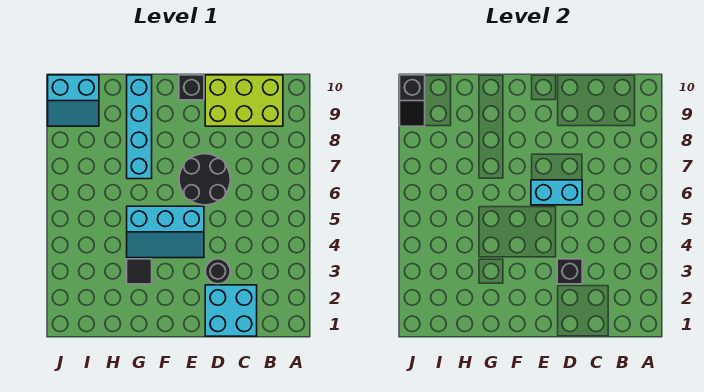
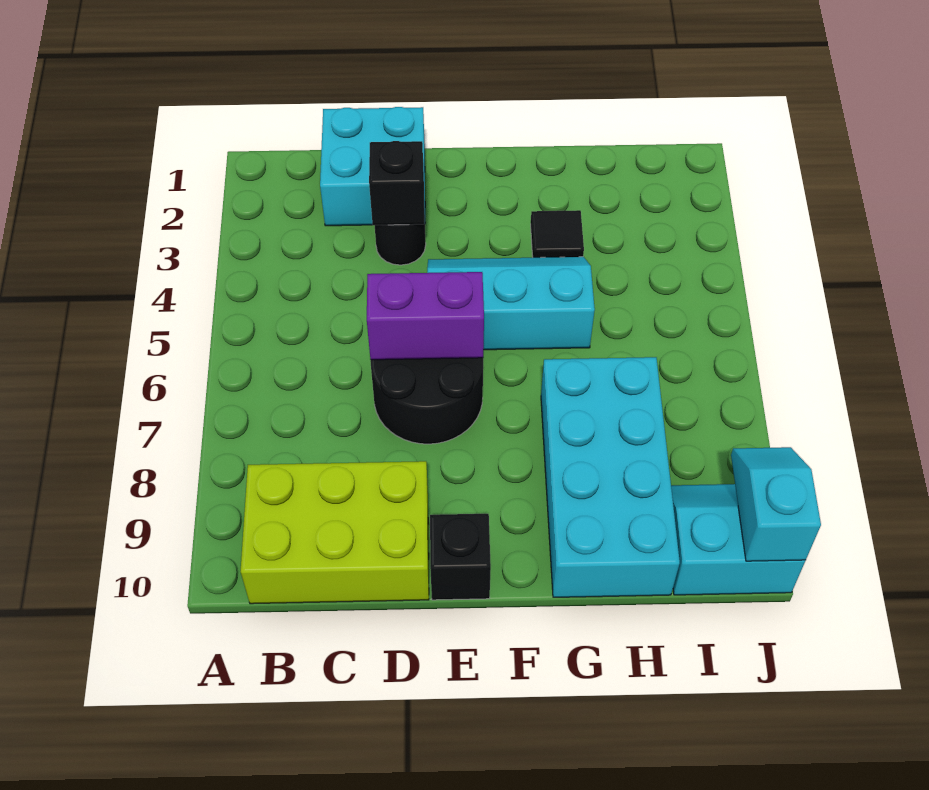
cyan 1x2 brick [531,180,582,205] -> purple 1x2 brick [367,272,484,360]
cyan 1x4 brick [127,75,152,179] -> cyan 2x4 brick [541,357,680,597]
black 1x2 slope [400,75,425,126] -> cyan 1x2 slope [731,447,821,561]

